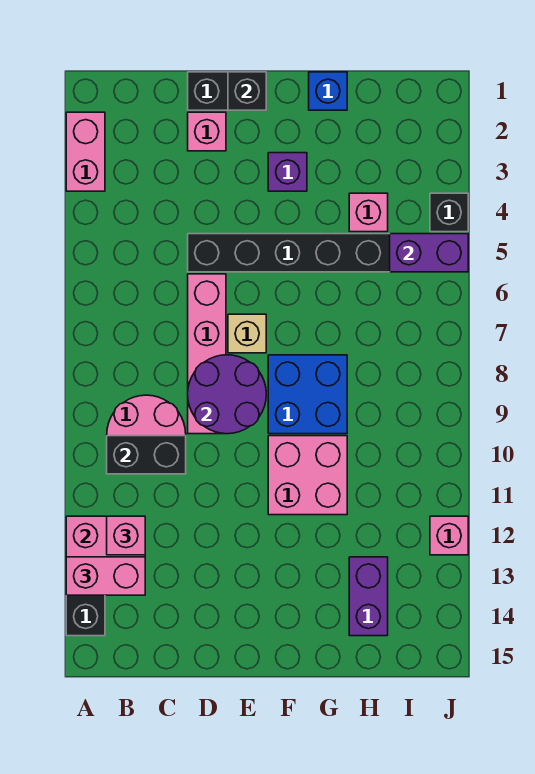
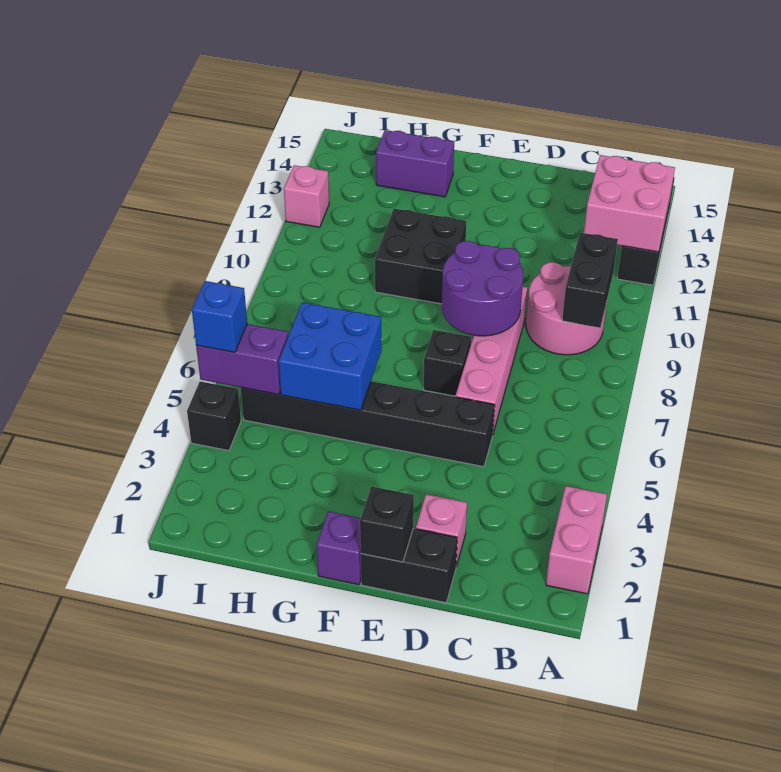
pink 1x2 brick [66,557,145,595] -> none
black 1x2 brick [107,436,186,474] -> black 1x2 brick turned to [562,233,618,328]
pink 1x1 brick [107,516,145,555] -> none
tan 1x1 brick [228,314,266,353] -> black 1x1 brick [424,330,471,396]
purple 1x1 brick [268,153,307,191] -> purple 1x1 brick moved to [317,511,361,585]
blue 2x2 brick [268,355,347,434] -> blue 2x2 brick moved to [279,302,382,410]
pink 2x2 brick [268,436,347,515] -> black 2x2 brick [375,209,467,304]
blue 1x1 brick [309,72,347,110] -> blue 1x1 brick moved to [192,281,247,352]
pink 1x1 brick [349,193,388,232] -> none
purple 1x2 brick [349,557,388,636] -> purple 1x2 brick turned to [376,130,454,197]

